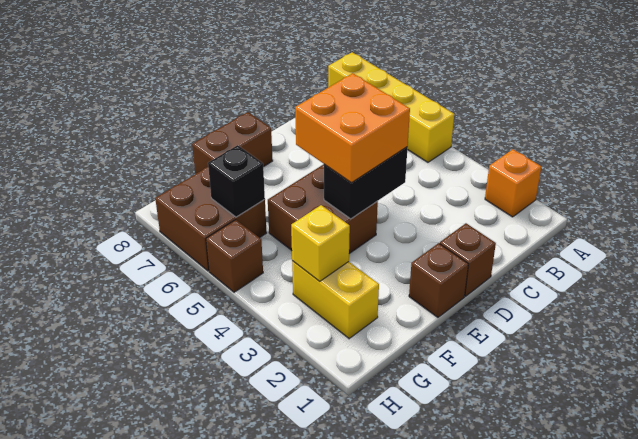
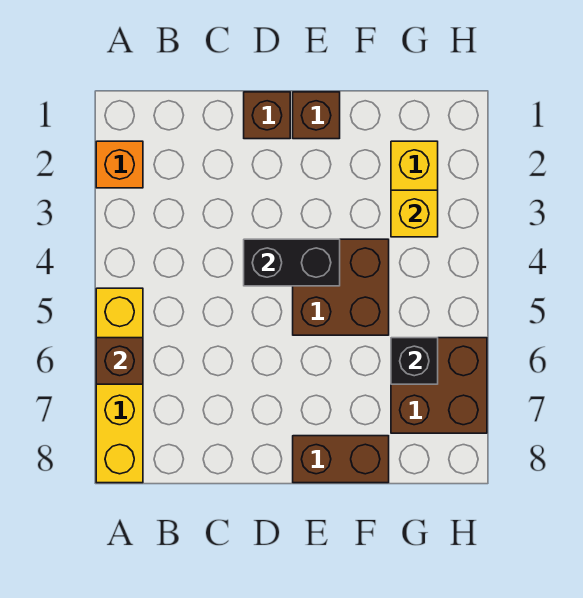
orange 2x2 brick [295,73,410,183] -> none
brown 1x1 brick [206,220,263,292] -> brown 1x1 brick moved to [96,338,143,384]

